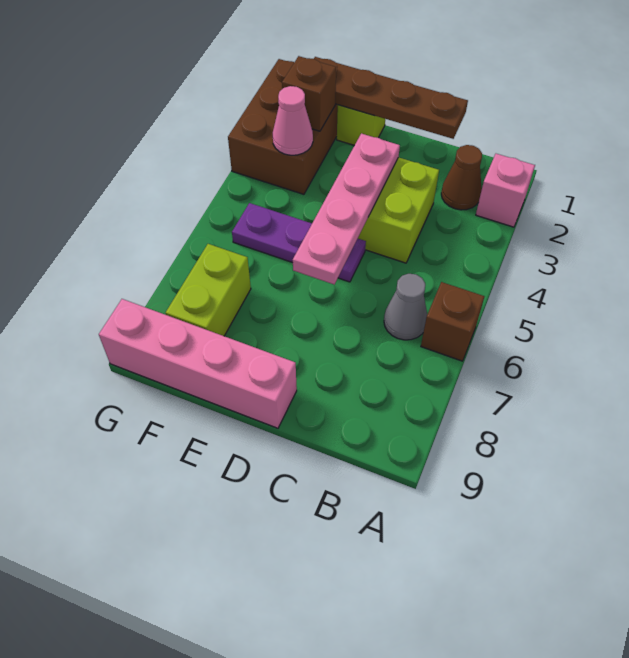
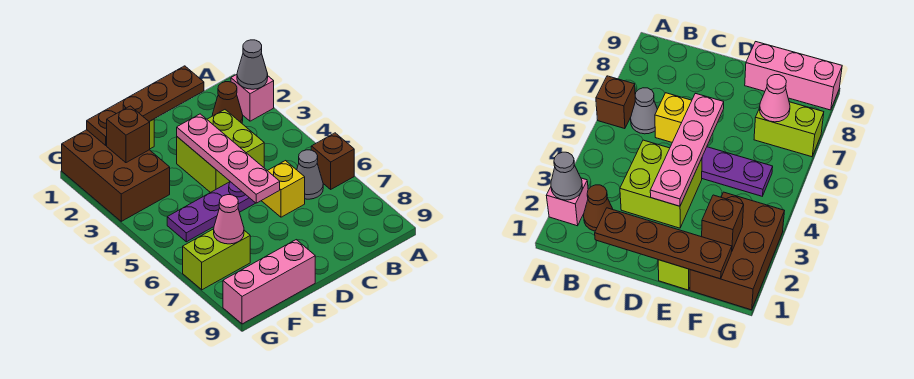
none -> grey 1x1 cone [237,40,268,89]
none -> yellow 1x1 brick [262,161,305,217]
pink 1x4 brick [99,299,297,428] -> pink 1x3 brick [223,240,315,324]
pink 1x1 cone [273,86,313,155] -> pink 1x1 cone moved to [214,195,244,244]
lime 1x2 brick [166,244,251,336] -> lime 1x2 brick turned to [183,229,250,290]

